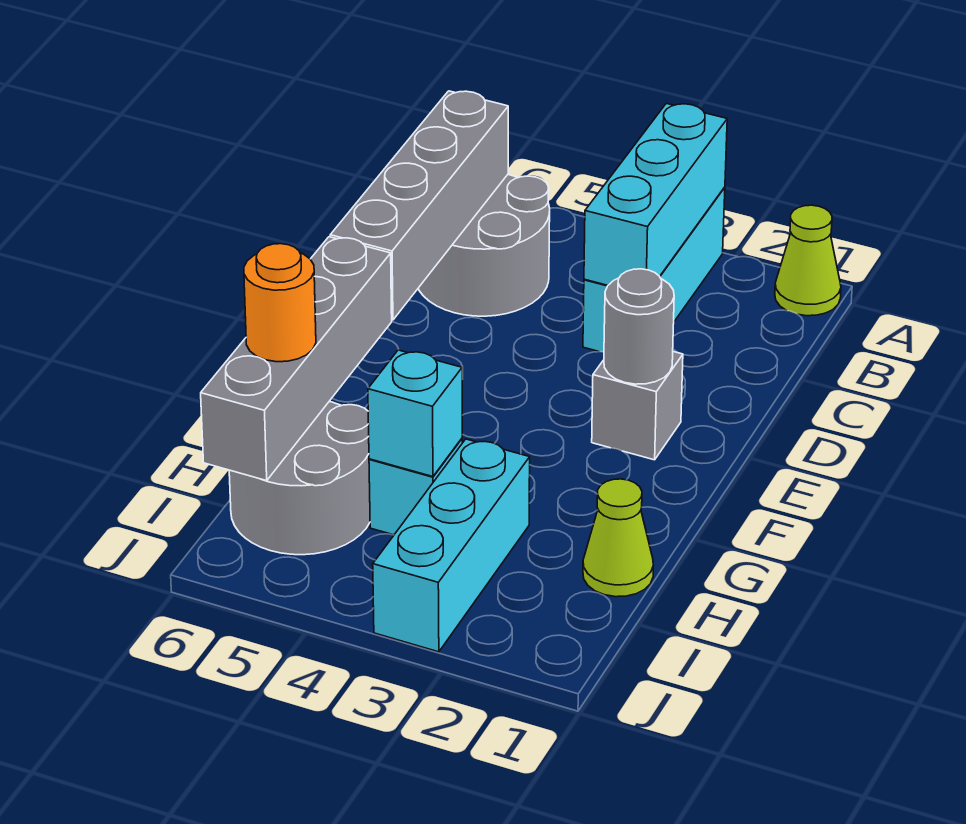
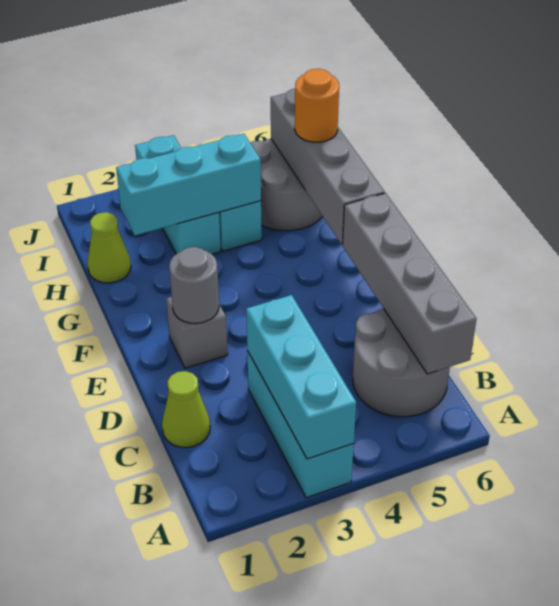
lime 1x1 cone [775,205,841,316] -> lime 1x1 cone moved to [162,371,210,448]
cyan 1x1 brick [368,350,462,477] -> cyan 1x3 brick [116,134,261,235]

